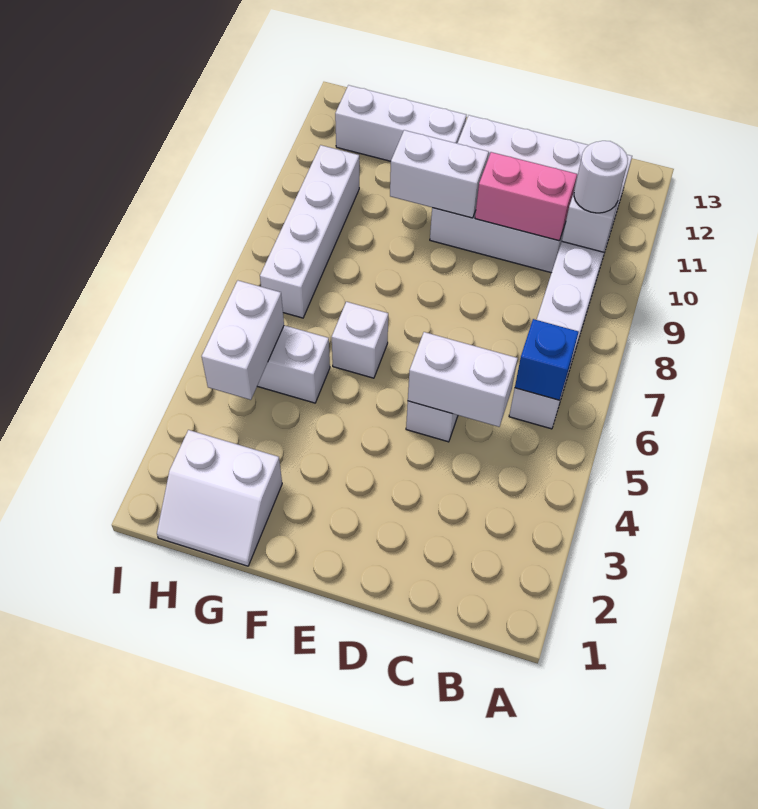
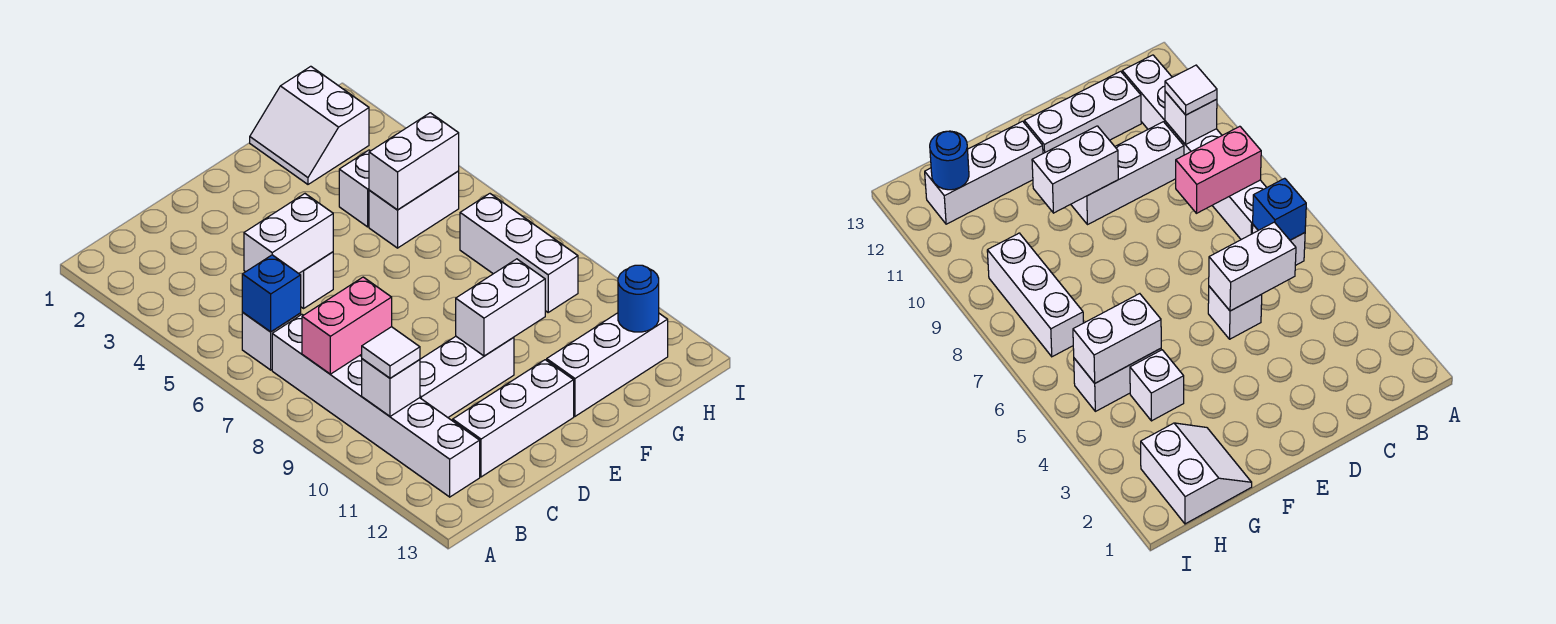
white 1x1 round brick [574,141,628,213] -> white 1x1 tile [362,327,420,378]
pink 1x2 brick [475,152,577,241] -> pink 1x2 brick moved to [302,277,392,374]
white 1x1 brick [332,302,388,378] -> white 1x1 brick moved to [339,150,370,227]
white 2x2 slope [157,430,282,566] -> white 2x2 slope turned to [250,66,369,184]
white 1x2 brick [202,281,284,400] -> white 1x2 brick turned to [369,113,459,210]
white 1x4 brick [260,145,359,318] -> white 1x3 brick [460,194,578,312]
none -> blue 1x1 round brick [618,265,659,332]

